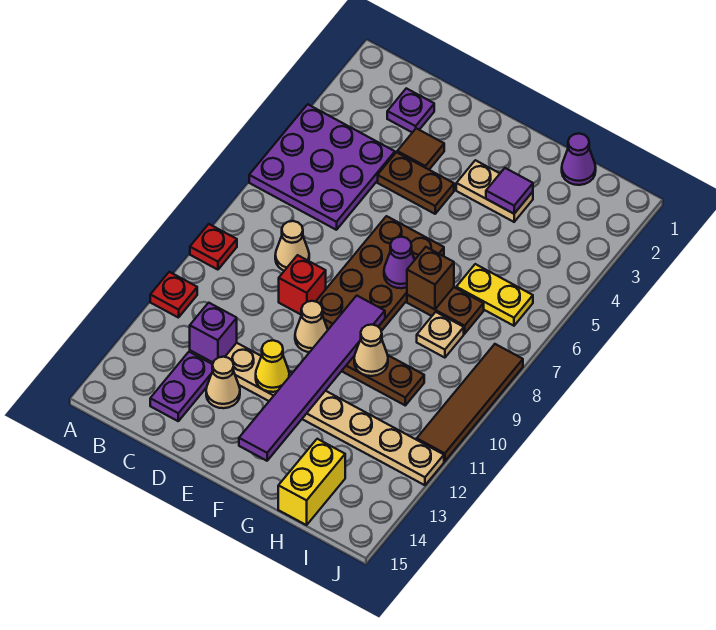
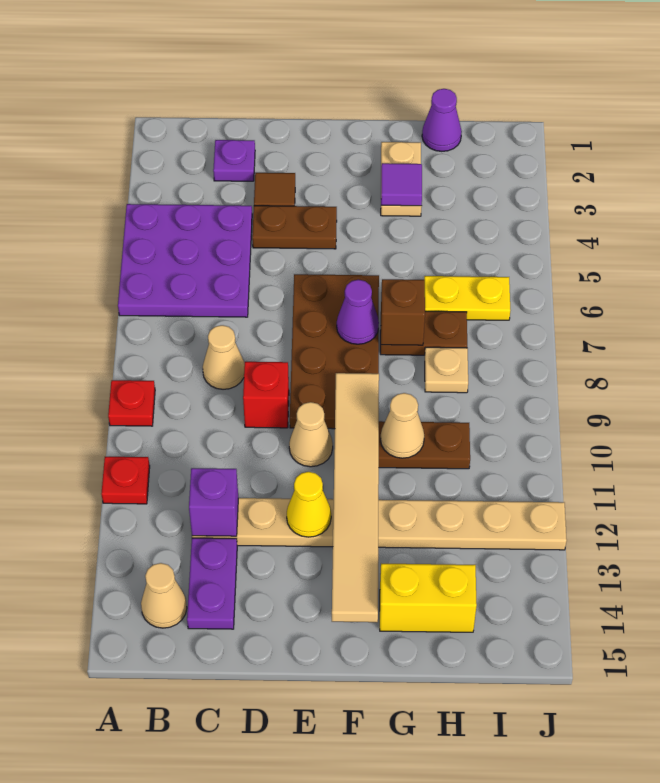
tan 1x1 cone [206,357,240,408] -> tan 1x1 cone moved to [141,563,187,628]
tan 1x2 plate [456,160,533,222] -> tan 1x2 plate turned to [381,142,422,216]
purple 1x6 tile [239,296,385,461] -> tan 1x6 tile [332,373,379,622]
yellow 1x2 brick [278,439,345,525] -> yellow 1x2 brick turned to [380,564,477,632]
brown 1x4 tile [417,344,523,461] -> none

